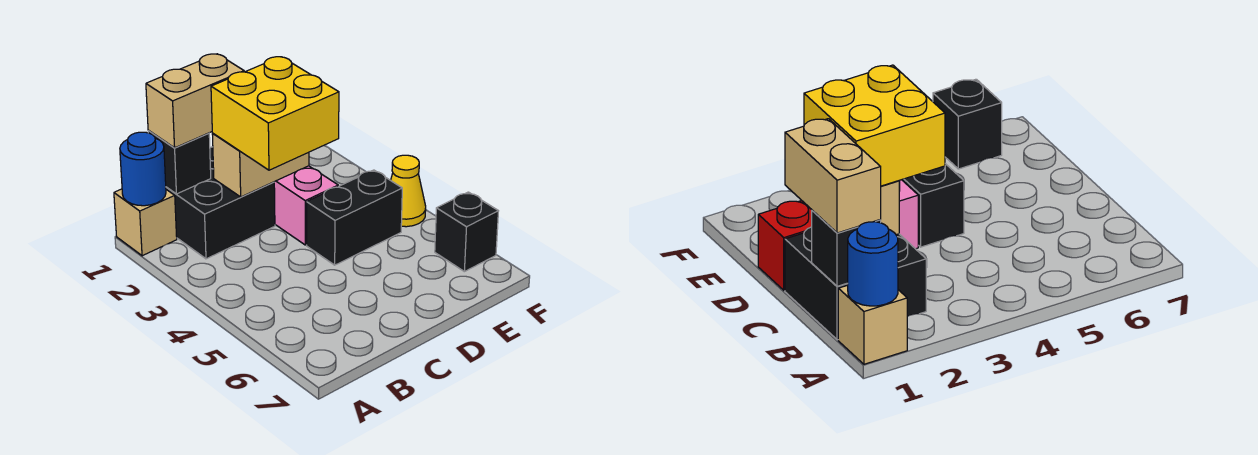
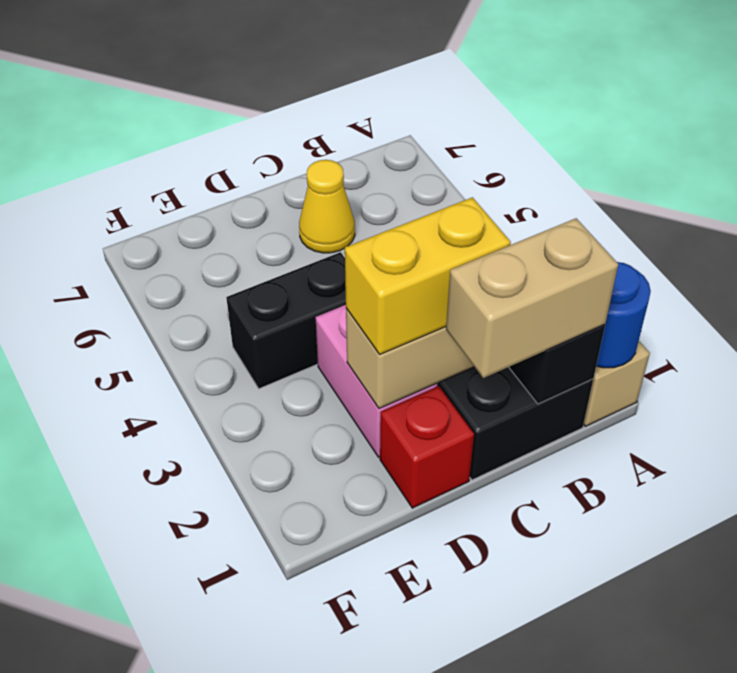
yellow 2x2 brick [211,57,339,170] -> yellow 1x2 brick [345,197,511,354]
yellow 1x1 cone [391,155,426,227] -> yellow 1x1 cone moved to [299,160,355,253]
black 1x1 brick [435,192,498,272] -> none

